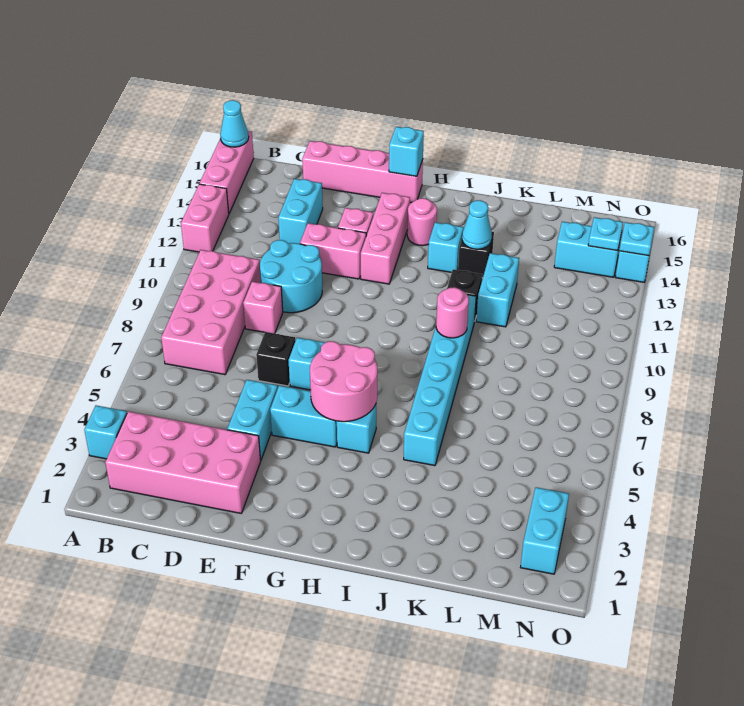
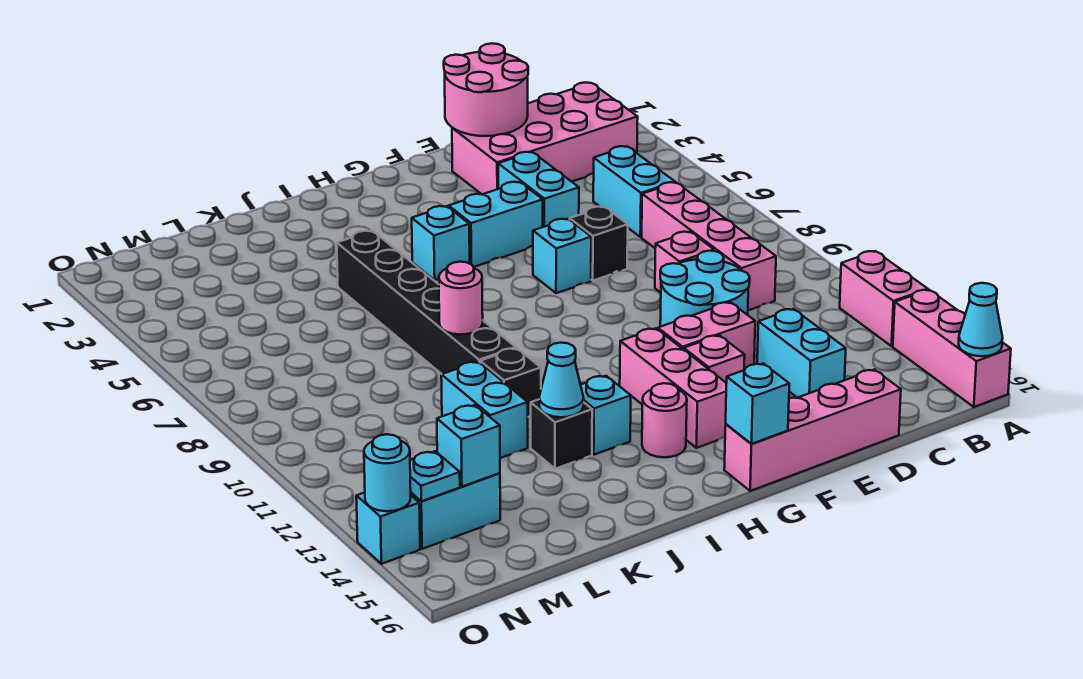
cyan 1x1 brick [84,405,127,459] -> cyan 1x1 brick moved to [437,405,500,487]
pink 2x4 brick [161,250,261,375] -> pink 1x4 brick [642,182,776,310]
pink 2x2 round brick [310,341,377,422] -> pink 2x2 round brick moved to [444,43,528,136]
cyan 1x6 brick [404,295,476,466] -> black 1x6 brick [337,231,516,374]
cyan 1x2 brick [521,487,569,574] -> cyan 1x2 brick moved to [593,146,675,237]
cyan 1x1 plate [619,222,654,256] -> cyan 1x1 round brick [364,434,411,511]

